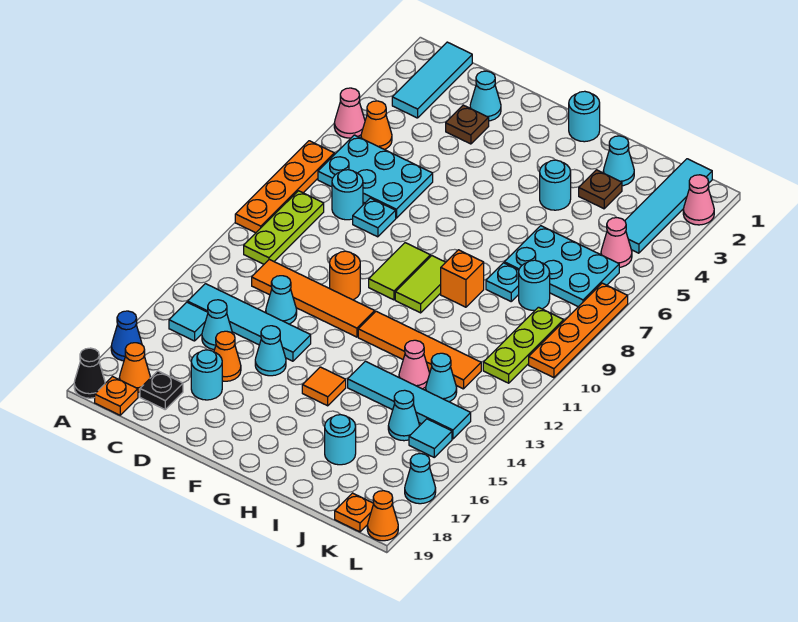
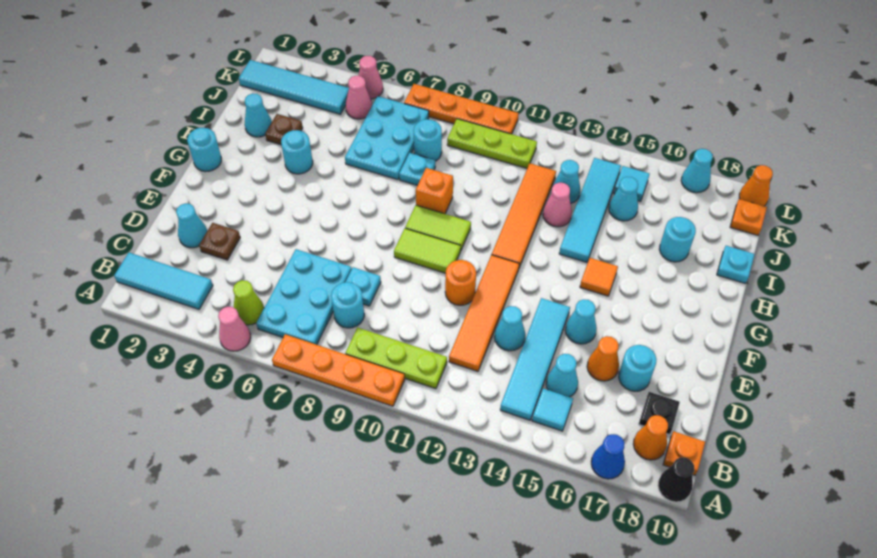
orange 1x1 cone [361,101,392,149] -> lime 1x1 cone [233,280,264,325]
none -> cyan 1x1 plate [717,246,755,284]
pink 1x1 cone [683,175,714,225] -> pink 1x1 cone moved to [358,56,383,99]

